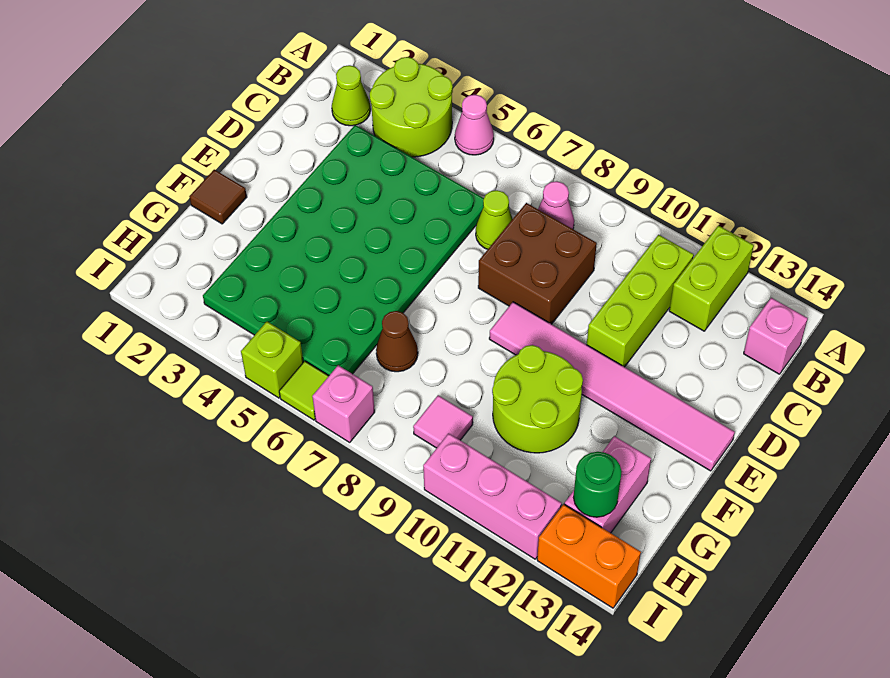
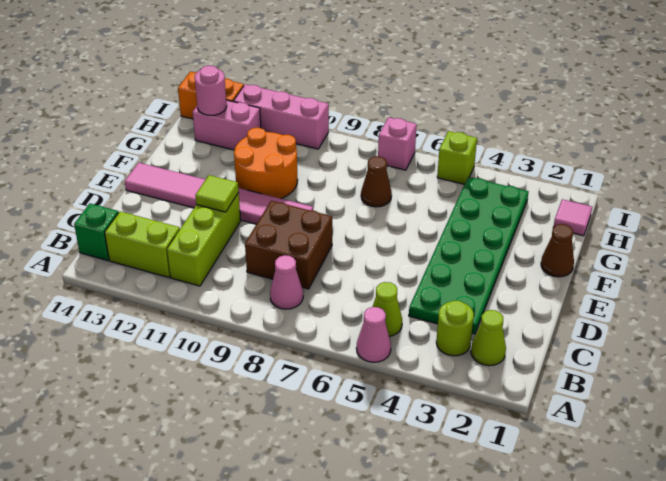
lime 2x2 round brick [370,57,453,157] -> lime 1x1 round brick [436,301,474,356]
lime 1x2 brick [669,226,754,331] -> lime 1x2 brick turned to [105,212,180,277]
pink 1x1 brick [744,298,808,374] -> green 1x1 brick [74,204,119,261]
green 4x6 plate [203,125,484,376] -> green 2x6 plate [409,177,528,334]
lime 1x1 cone [476,190,513,249] -> lime 1x1 cone moved to [372,282,402,336]
brown 1x1 tile [189,170,247,224] -> brown 1x1 cone [541,224,574,277]
lime 2x2 round brick [492,345,583,453] -> orange 2x2 round brick [234,128,298,199]
pink 1x2 brick [565,436,651,533] -> pink 1x2 brick turned to [193,100,261,150]
pink 1x1 tile [413,395,473,448] -> pink 1x1 tile moved to [553,199,592,236]
green 1x1 round brick [574,452,621,517] -> pink 1x1 round brick [195,66,227,115]
lime 1x1 tile [279,361,329,420] -> lime 1x1 tile moved to [195,175,239,212]

